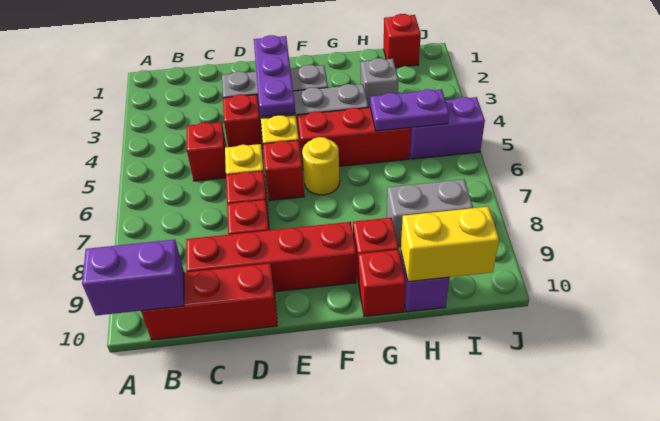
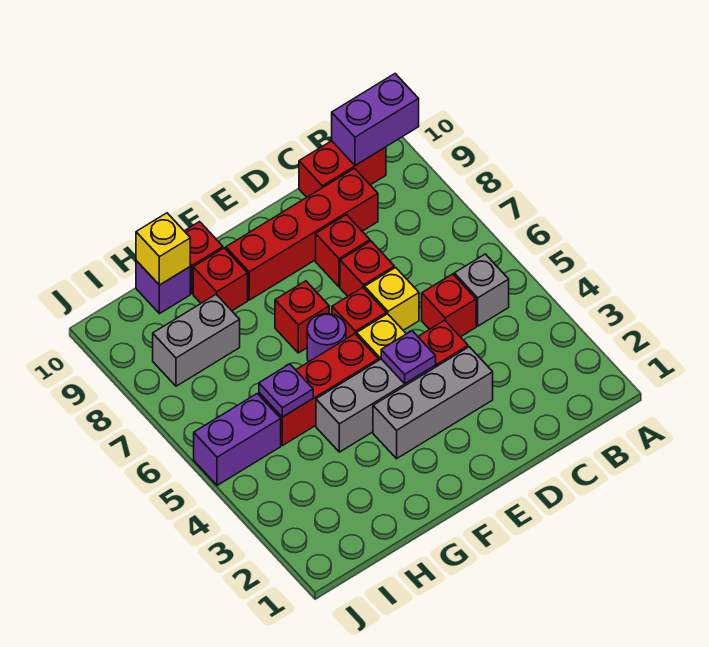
red 1x3 brick [141,263,277,340] -> red 1x2 brick [299,141,386,197]
purple 1x3 plate [254,35,295,117] -> purple 1x1 plate [381,331,436,384]
yellow 1x1 round brick [302,137,340,195] -> purple 1x1 round brick [307,314,346,362]
grey 1x1 brick [361,58,399,108] -> grey 1x1 brick moved to [454,254,509,326]
purple 1x2 plate [370,89,449,131] -> purple 1x1 plate [259,364,313,417]
yellow 1x2 brick [401,207,499,282] -> yellow 1x1 brick [136,213,190,285]
red 1x1 brick [384,14,421,67] -> red 1x1 brick moved to [275,281,329,353]

